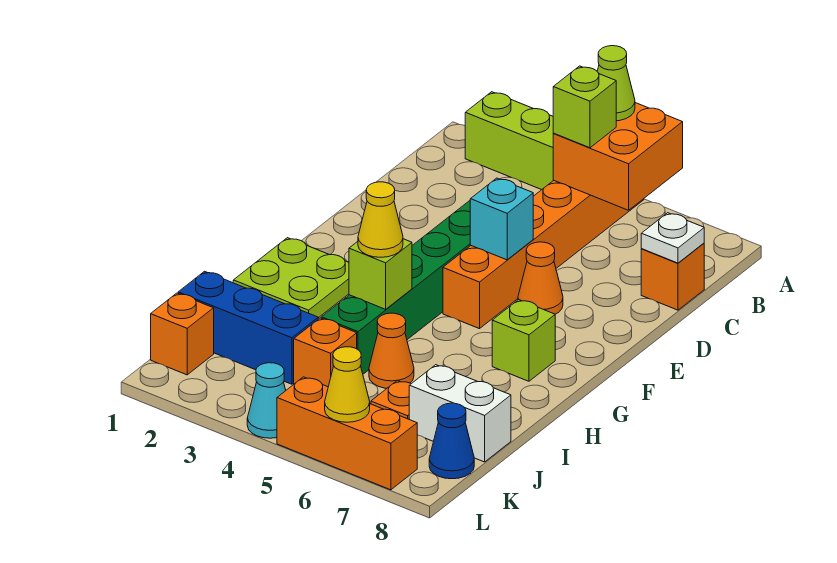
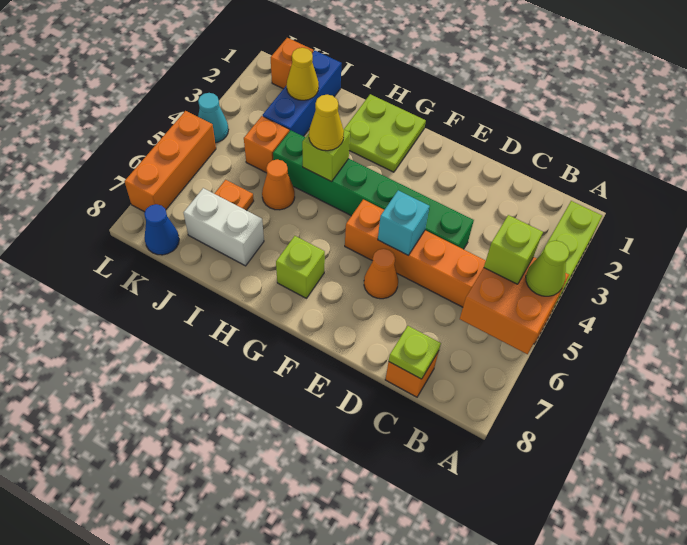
white 1x1 plate [641,213,704,263] -> lime 1x1 plate [389,326,441,379]
white 1x2 brick [409,365,511,462] -> white 1x2 brick turned to [184,188,264,266]
yellow 1x1 cone [325,347,370,422] -> yellow 1x1 cone moved to [287,48,319,100]

